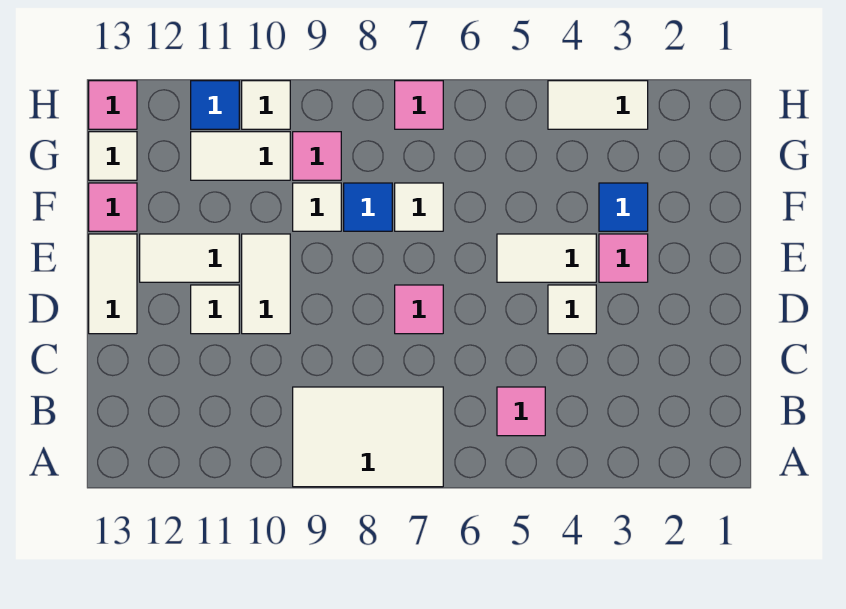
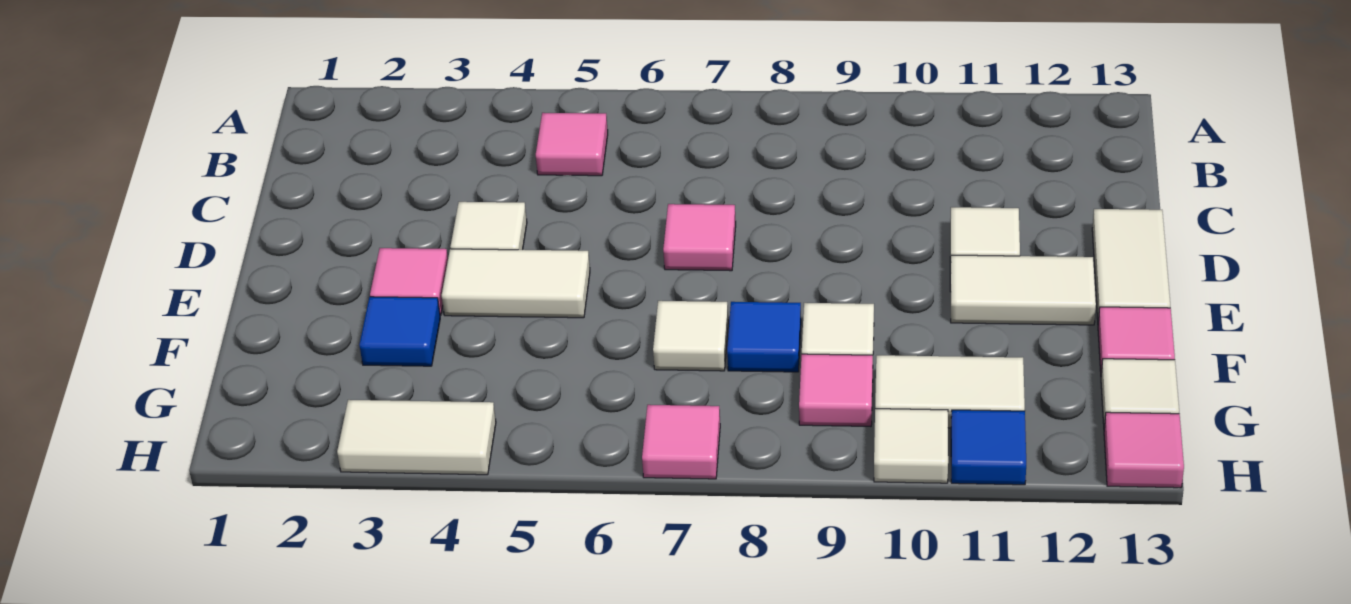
white 2x3 tile [293,387,443,487] -> none
white 1x2 tile [242,234,290,334] -> none

